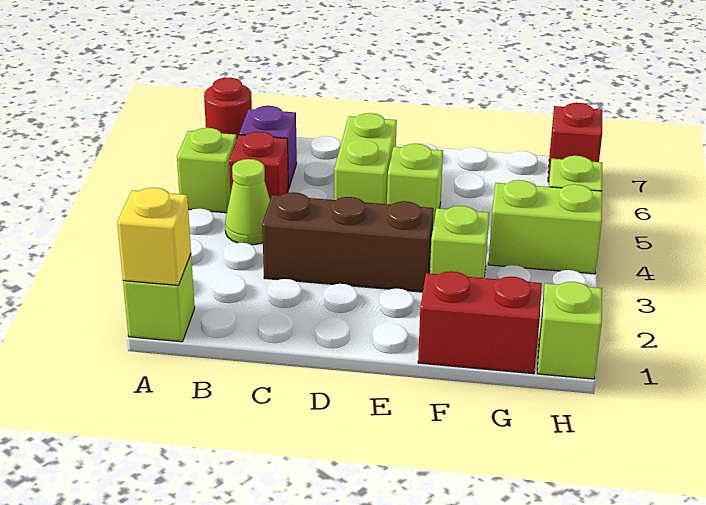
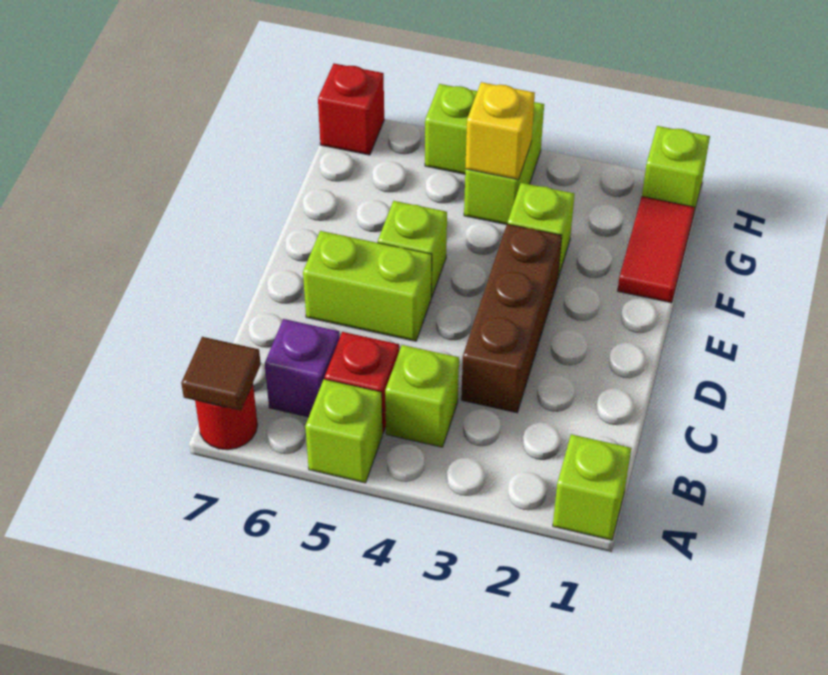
yellow 1x1 brick [117,188,191,285] -> yellow 1x1 brick moved to [465,82,535,180]
none -> brown 1x1 tile [181,337,261,411]
lime 1x1 cone [225,159,270,245] -> lime 1x1 brick [385,345,459,447]
red 1x2 brick [418,271,542,374] -> red 1x2 tile [618,197,695,303]

